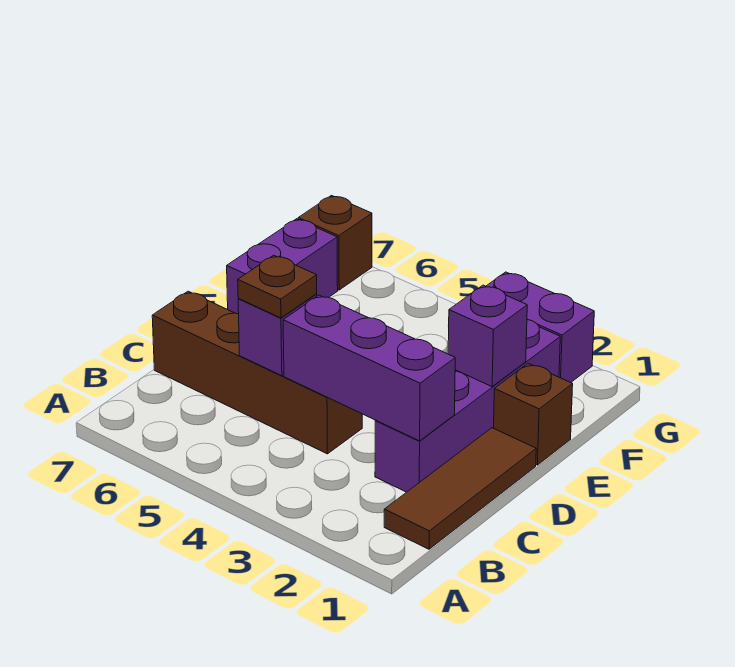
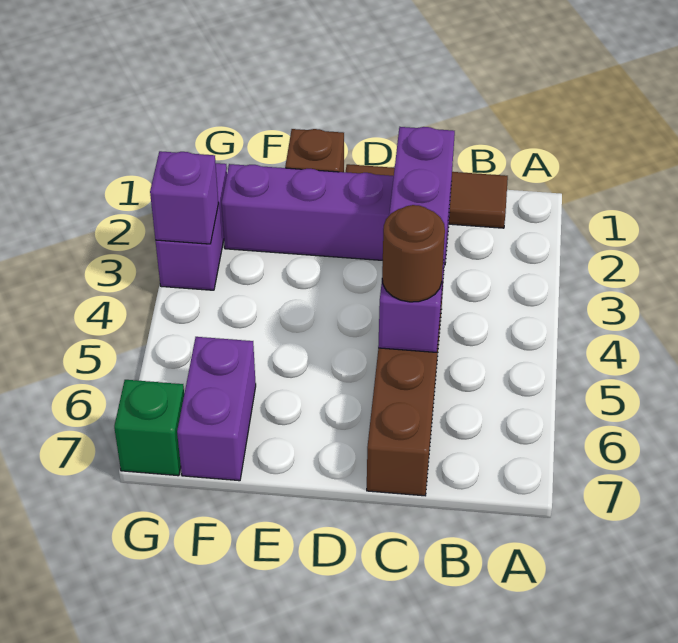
brown 1x1 plate [238,255,317,318] -> brown 1x1 round brick [382,205,445,302]
purple 1x1 brick [448,285,527,387] -> purple 1x1 brick moved to [150,151,218,244]
purple 1x2 brick [227,219,338,314] -> purple 1x2 brick turned to [177,337,256,481]
brown 1x1 brick [298,196,372,290] -> green 1x1 brick [114,380,184,476]

